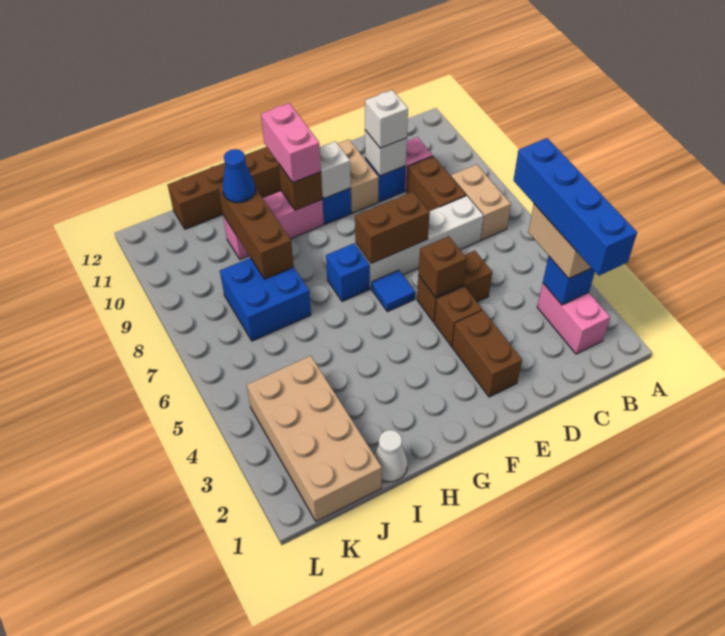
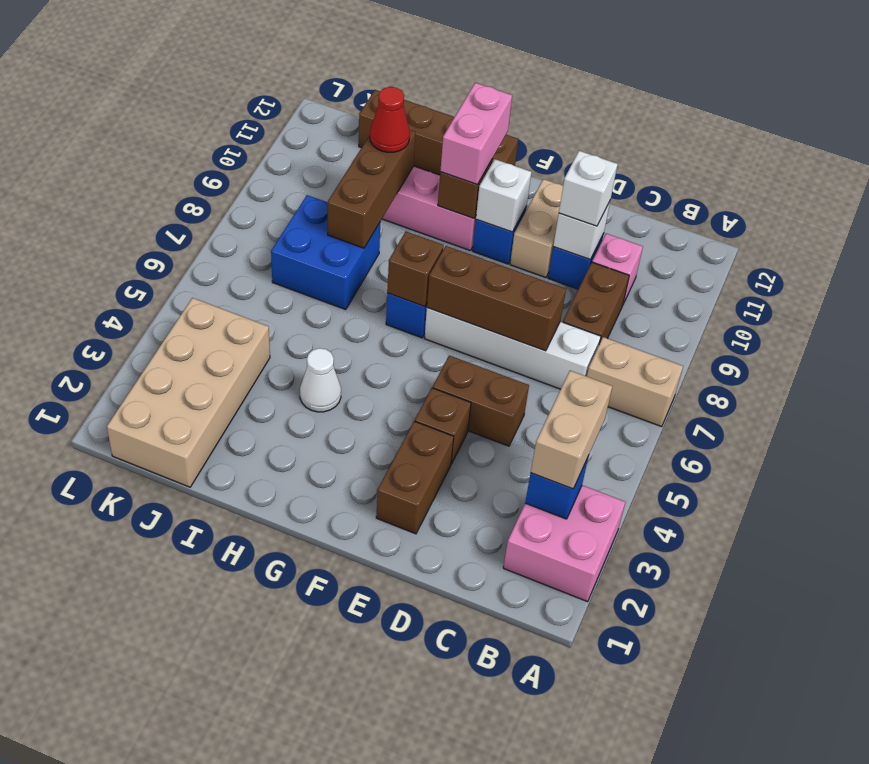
pink 1x2 brick [537,283,610,354] -> pink 2x2 brick [503,485,625,602]
blue 1x4 brick [513,138,637,276] -> none
tan 1x2 brick [451,164,511,240] -> tan 1x2 brick turned to [587,337,683,427]
brown 1x1 brick [418,236,467,297] -> brown 1x1 brick moved to [387,231,444,307]
brown 1x2 brick [355,192,430,264] -> brown 1x3 brick [427,246,566,351]
blue 1x1 tile [372,270,415,312] -> none
white 1x1 cone [374,430,407,482] -> white 1x1 cone moved to [300,348,341,412]
blue 1x1 cone [223,149,255,203] -> red 1x1 cone [370,87,410,152]

